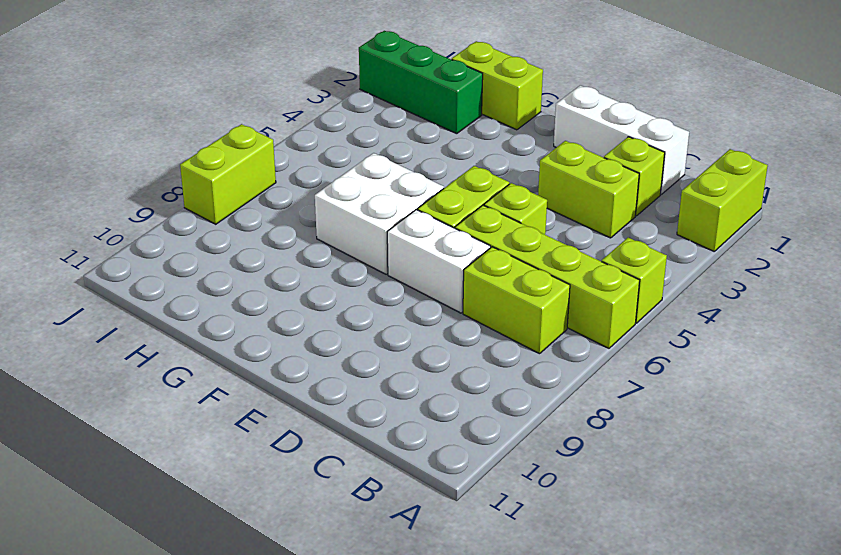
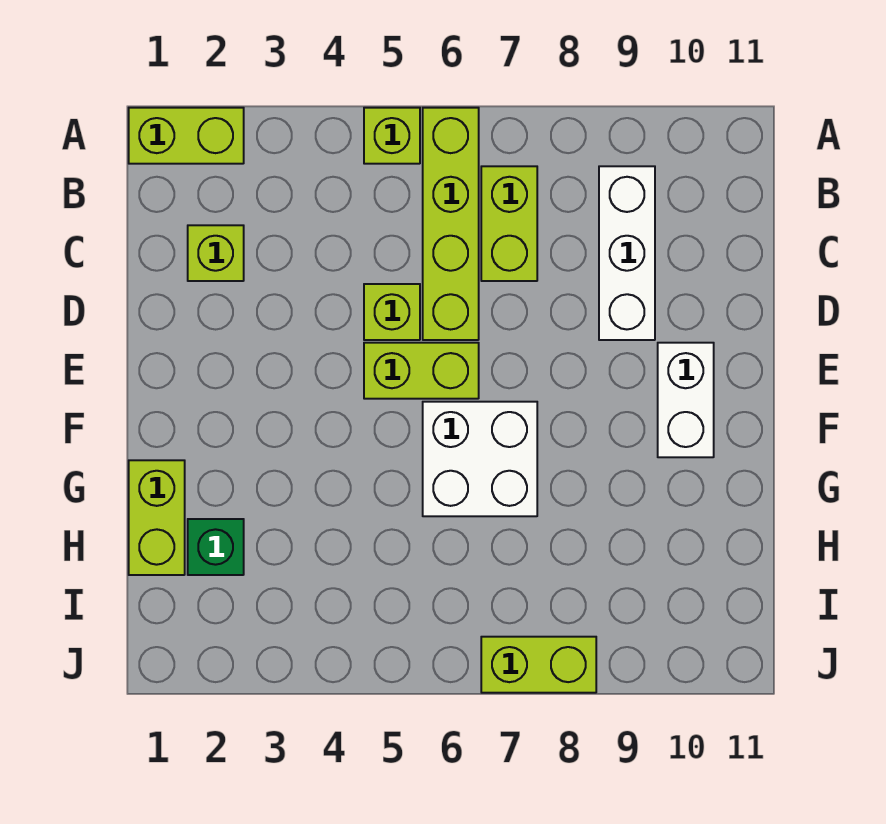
white 1x3 brick [554,85,689,194] -> white 1x3 brick moved to [599,166,655,340]
lime 1x2 brick [538,141,639,238] -> none
white 1x2 brick [387,210,490,313] -> white 1x2 brick moved to [658,343,714,457]
green 1x3 brick [359,31,483,134] -> green 1x1 brick [188,519,244,575]

